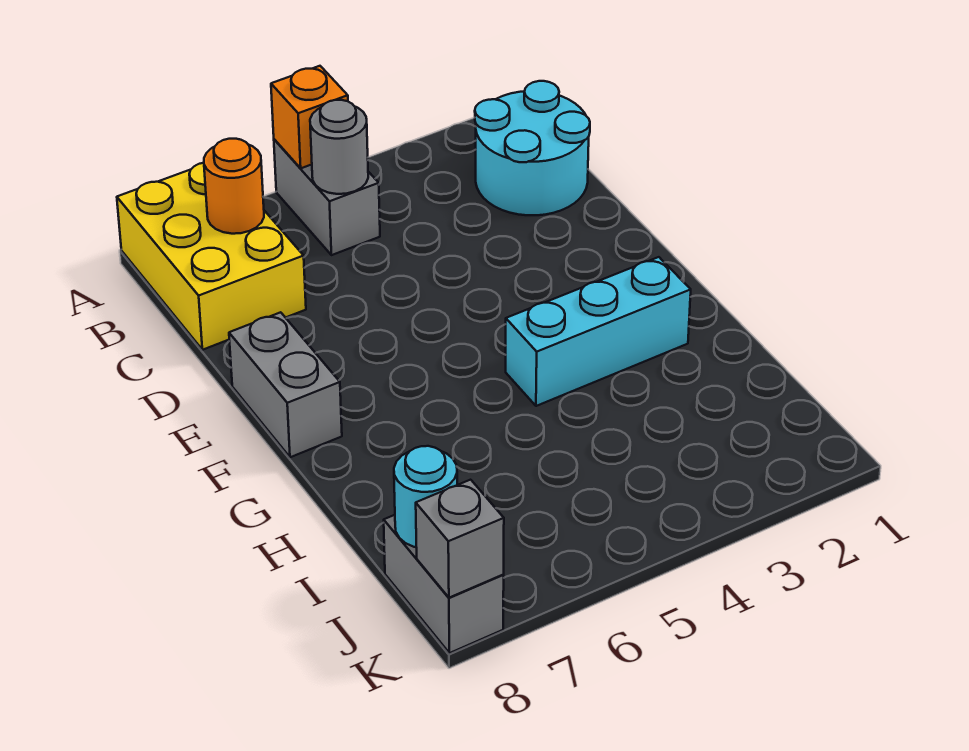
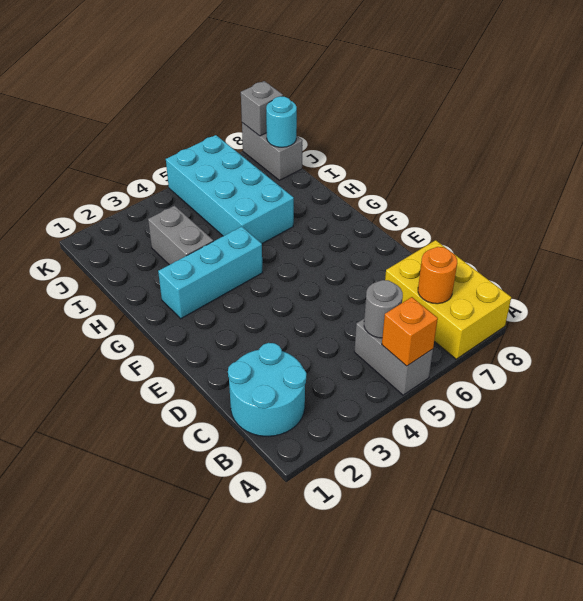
grey 1x2 brick [229,312,342,457] -> grey 1x2 brick moved to [148,206,213,265]
none -> cyan 2x4 brick [166,135,294,244]

